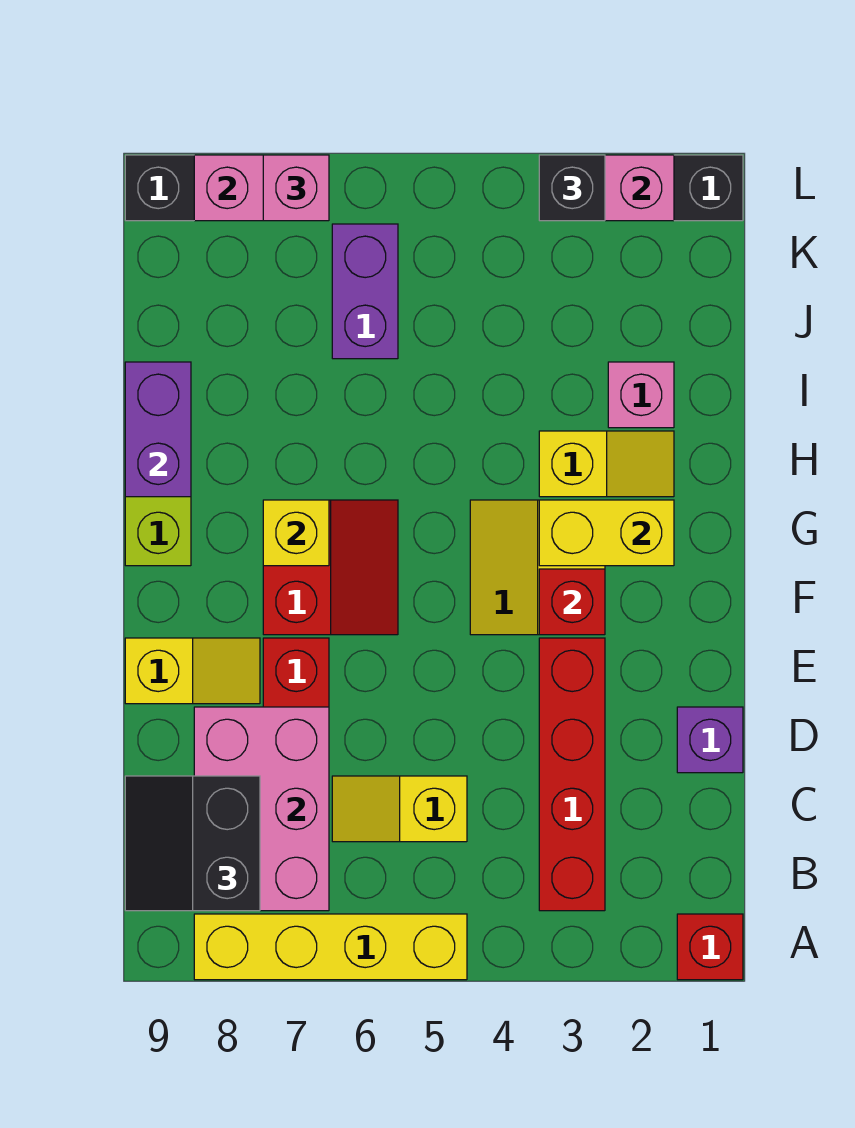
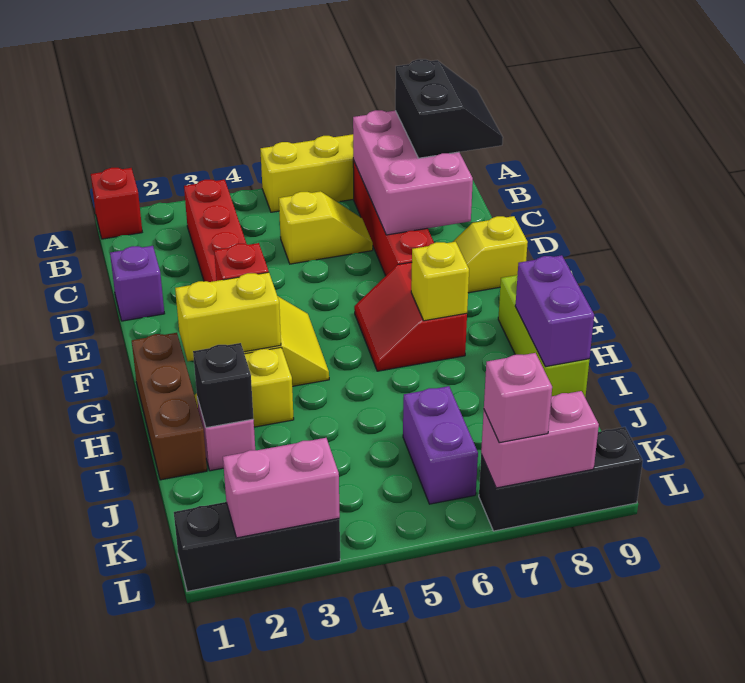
none -> brown 1x3 brick [132,333,207,480]
black 1x1 brick [539,155,605,221] -> black 1x1 brick moved to [193,343,253,428]

